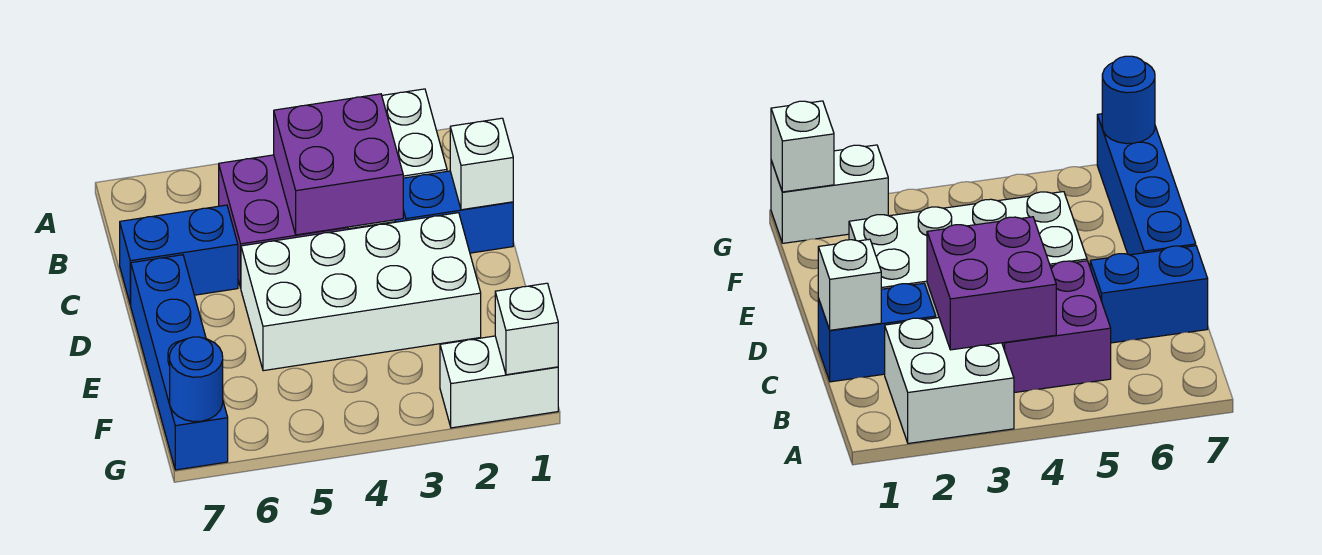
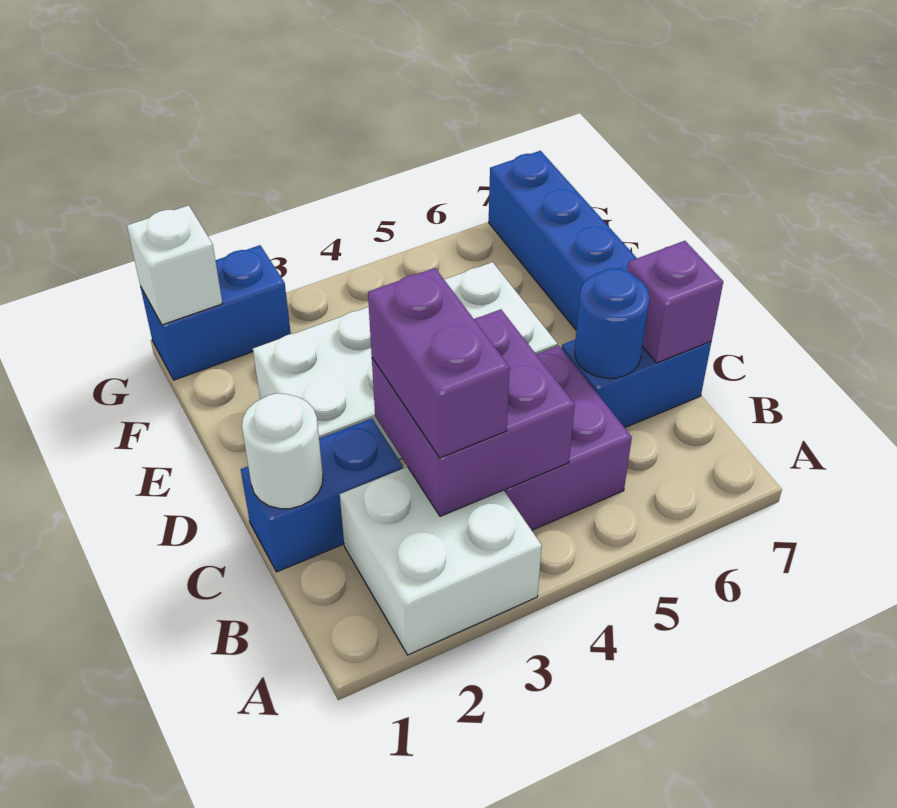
none -> purple 1x2 brick [368,268,510,458]
white 1x1 brick [450,118,513,210] -> white 1x1 round brick [242,393,323,509]
none -> purple 1x1 brick [627,241,723,363]
white 1x2 brick [440,336,558,428] -> blue 1x2 brick [141,245,291,380]
blue 1x1 round brick [170,337,223,422] -> blue 1x1 round brick moved to [575,268,649,378]

